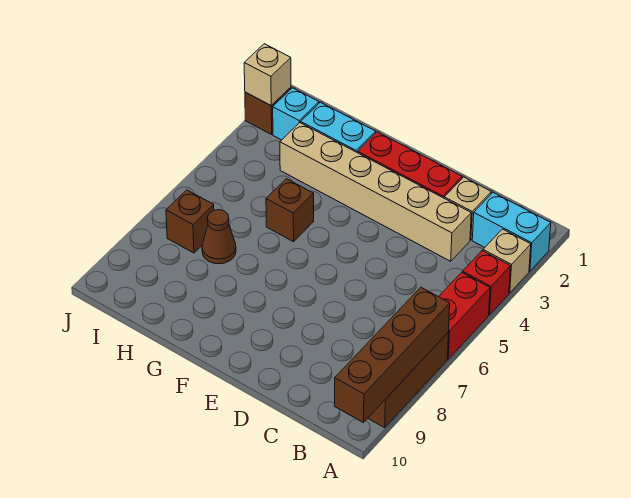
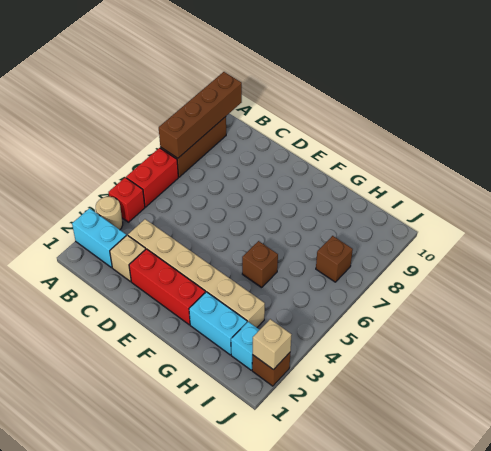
tan 1x1 brick [483,229,531,293] -> tan 1x1 round brick [96,197,123,230]
brown 1x1 cone [202,210,236,264] -> none

